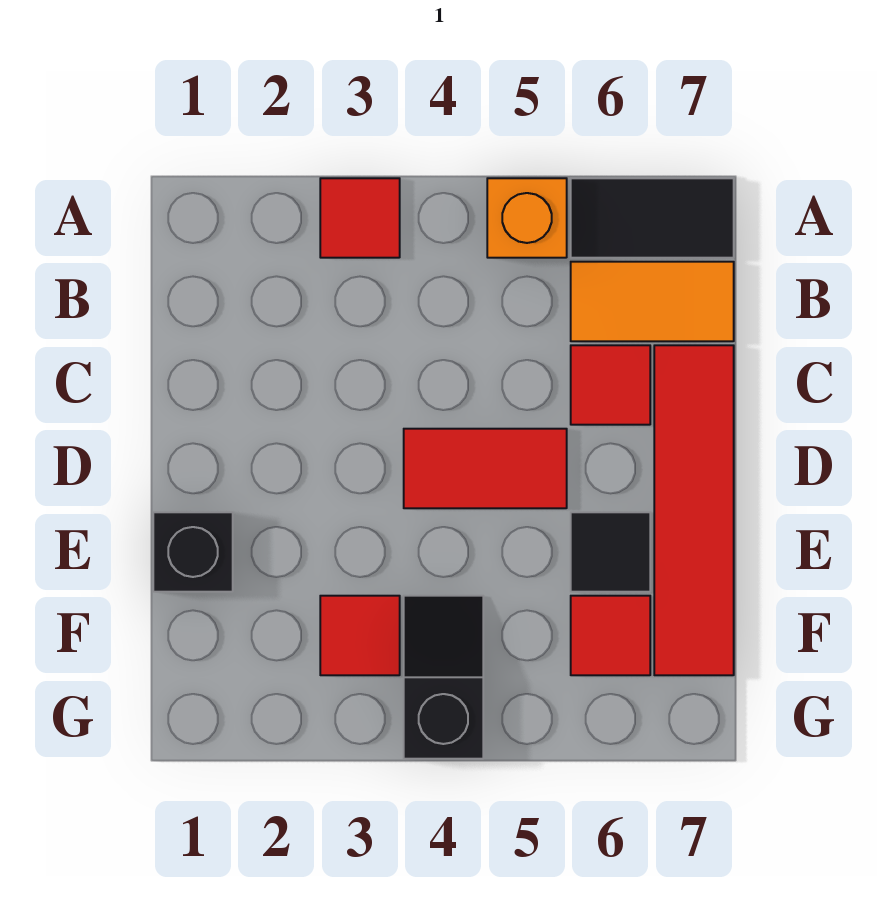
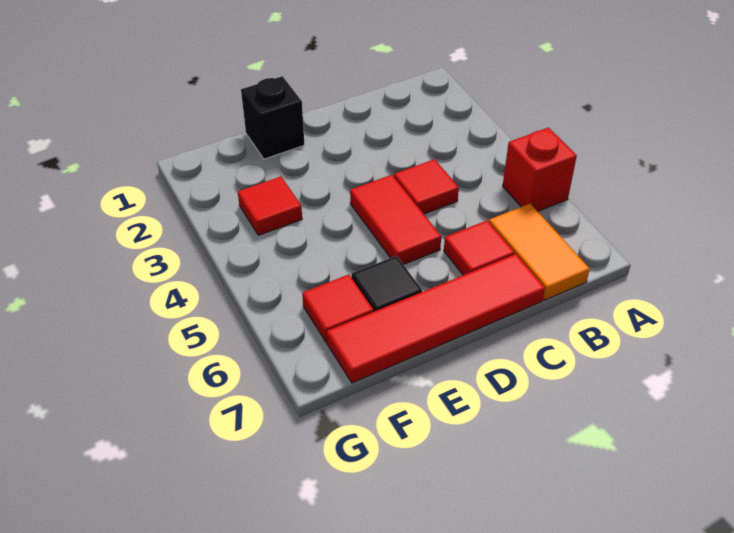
red 1x1 tile [320,178,400,258] -> red 1x1 tile moved to [394,159,459,214]
orange 1x1 brick [487,178,567,258] -> red 1x1 brick [503,128,577,211]
black 1x2 tile [571,178,734,258] -> none
black 1x2 slope [404,596,483,759] -> none

